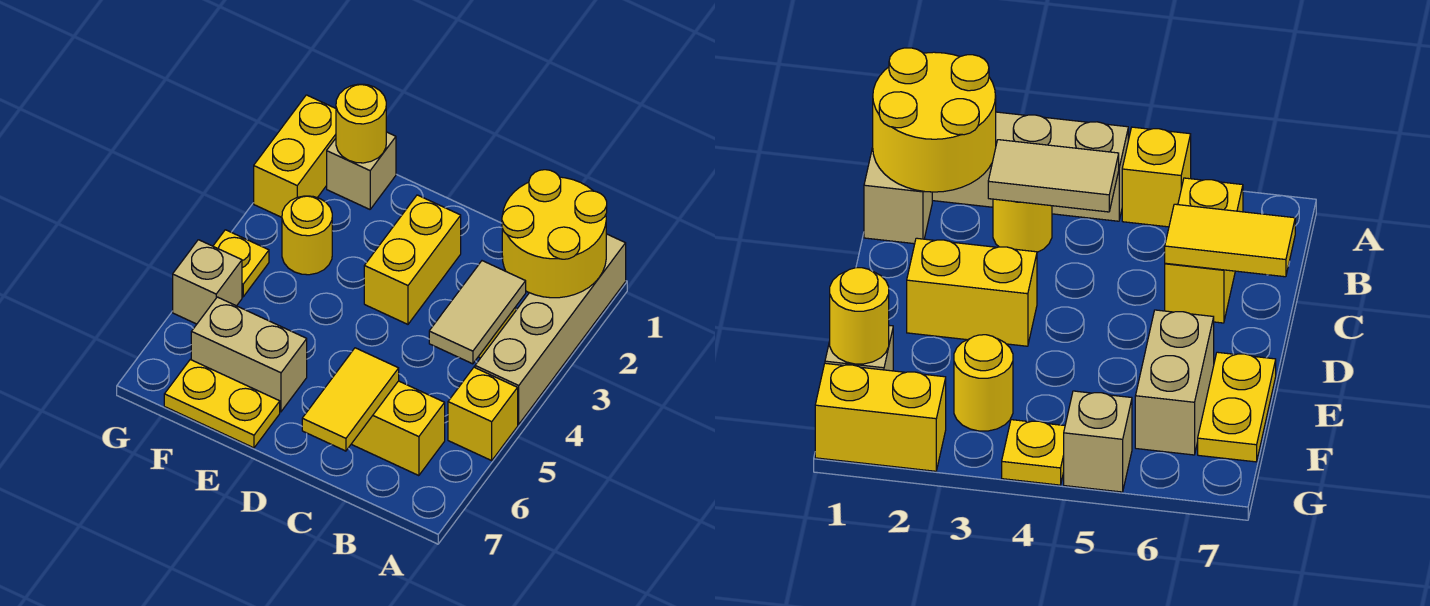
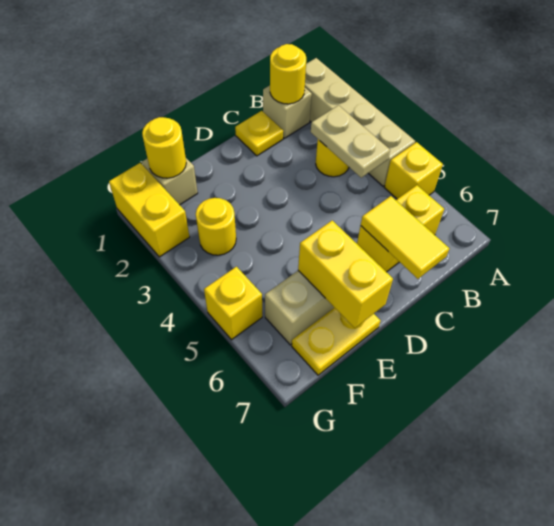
yellow 2x2 round brick [502,170,607,298] -> yellow 1x1 round brick [270,44,306,104]
tan 1x2 tile [429,261,526,364] -> tan 1x2 plate [311,105,390,178]
yellow 1x2 brick [364,195,461,324] -> yellow 1x2 brick moved to [298,220,393,328]
yellow 1x1 plate [213,230,269,297] -> yellow 1x1 plate moved to [235,111,283,156]
tan 1x1 brick [173,240,242,324] -> yellow 1x1 brick [204,267,262,340]

